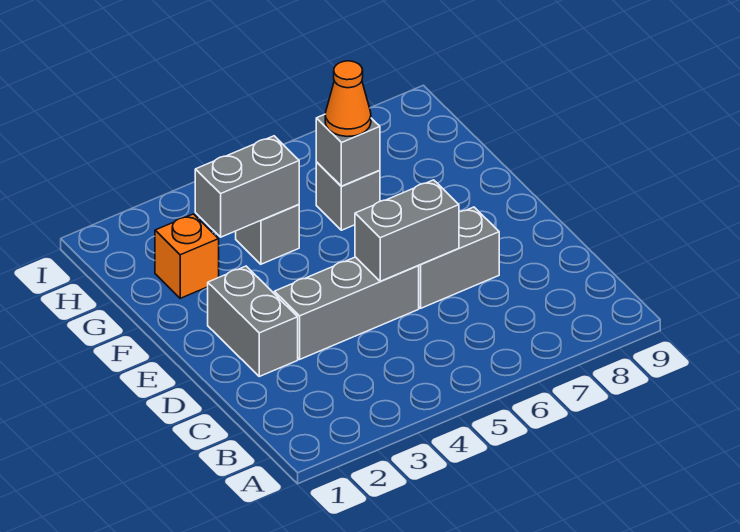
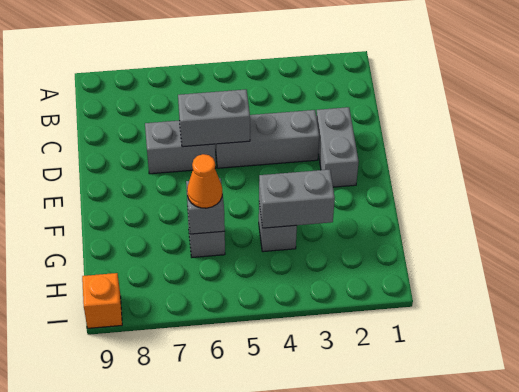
orange 1x1 brick [155,214,219,298] -> orange 1x1 brick moved to [82,273,122,328]

